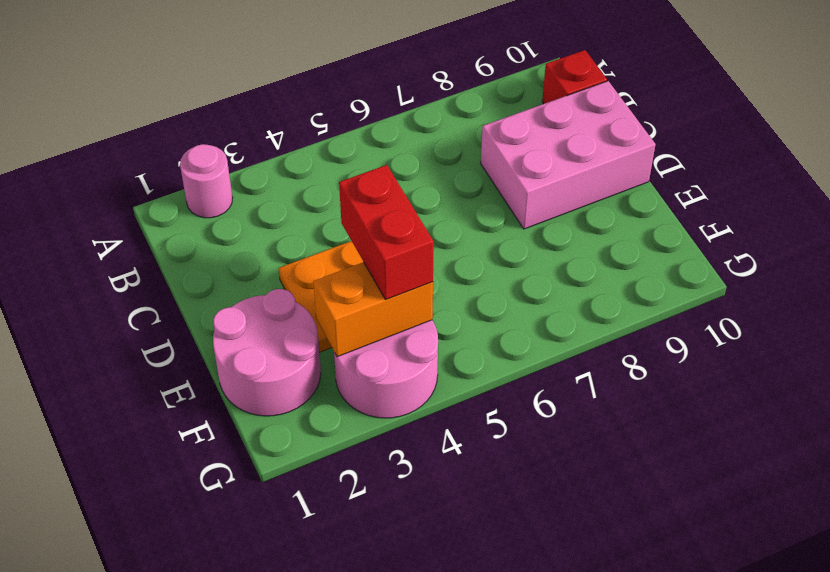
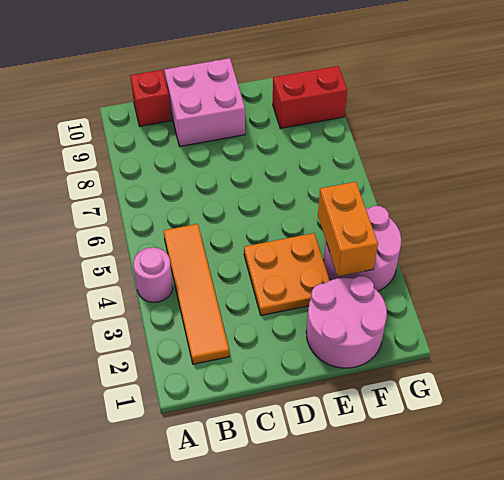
pink 1x1 round brick [180,144,233,218] -> pink 1x1 round brick moved to [133,247,173,302]
none -> orange 1x4 tile [164,224,229,364]
pink 2x3 brick [481,81,656,229] -> pink 2x2 brick [164,58,245,146]
red 1x2 brick [339,165,434,300] -> red 1x2 brick moved to [273,66,347,128]

